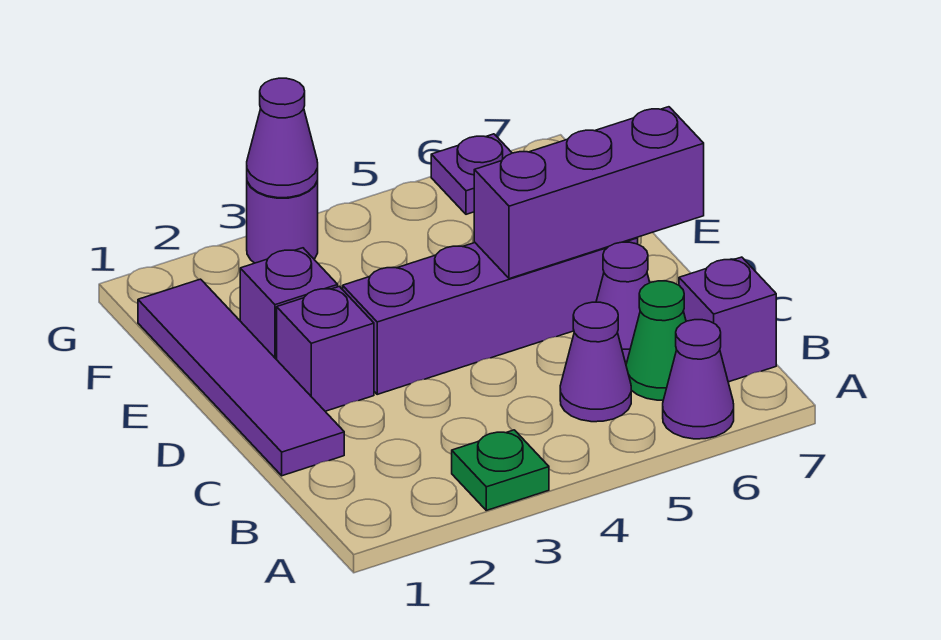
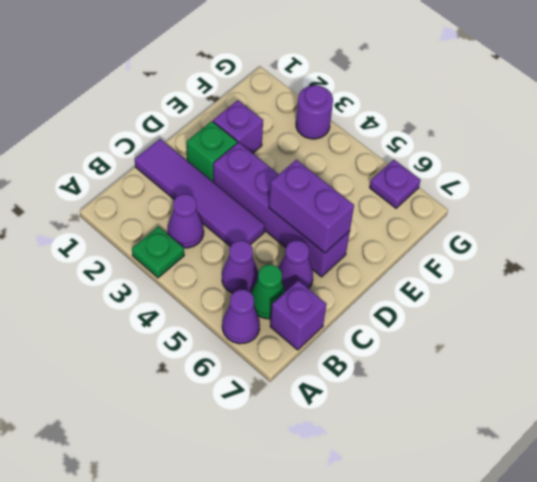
purple 1x4 tile [138,279,344,476] -> purple 1x4 tile turned to [135,139,265,246]
purple 1x1 brick [277,286,374,411] -> green 1x1 brick [187,121,237,182]
purple 1x3 brick [474,107,704,279] -> purple 1x2 brick [269,160,354,253]
purple 1x1 cone [247,78,318,198] -> purple 1x1 cone moved to [168,194,204,248]

